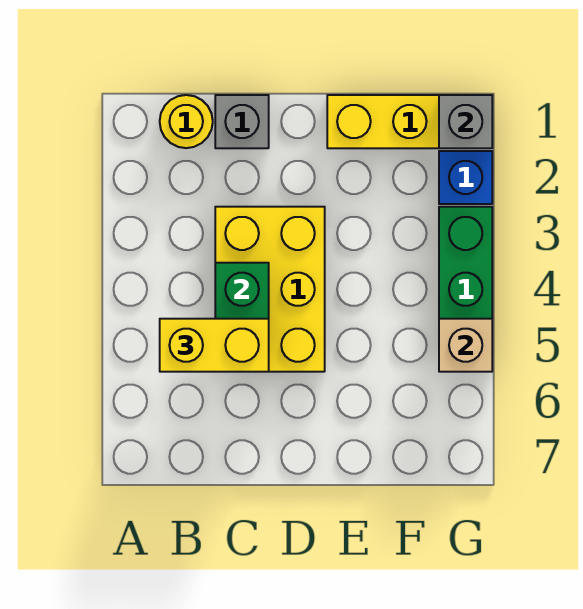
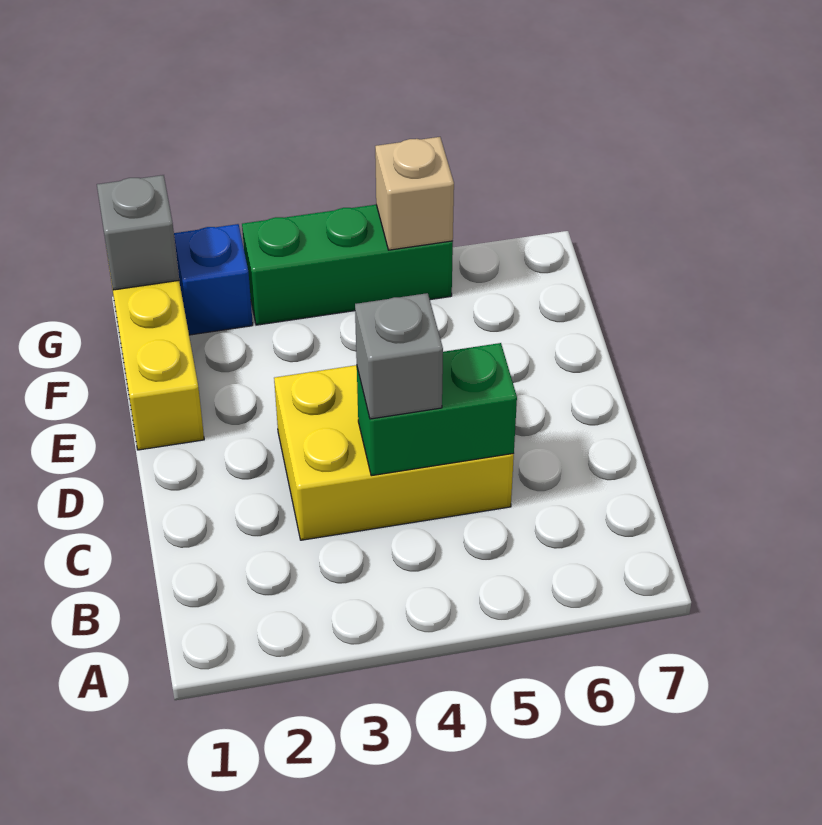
yellow 1x1 round brick [160,95,213,148] -> none
yellow 1x2 brick [160,319,269,372] -> none
grey 1x1 brick [215,95,269,148] -> grey 1x1 brick moved to [355,293,443,419]

